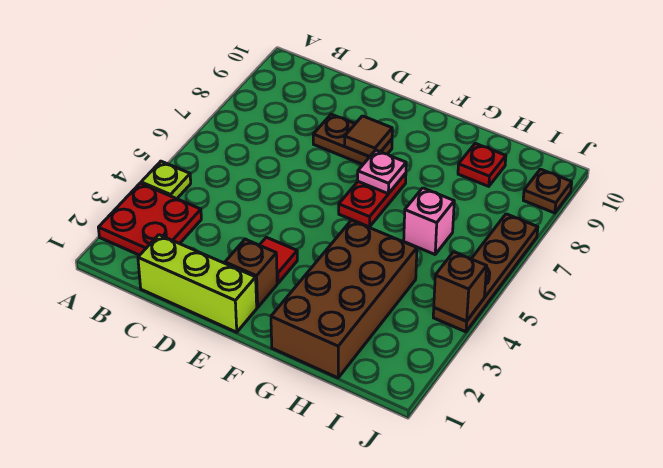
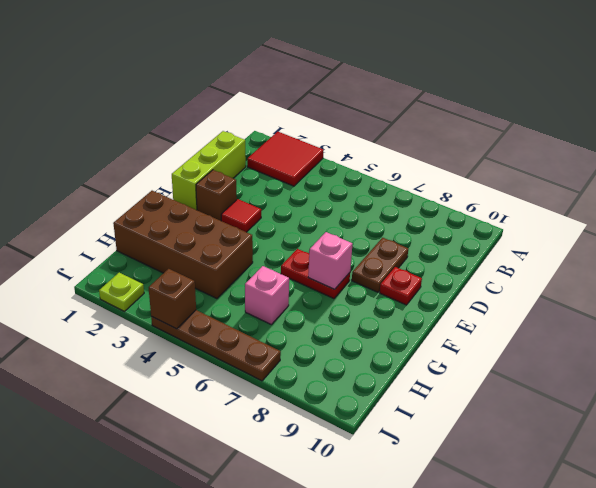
red 2x2 plate [98,183,201,255] -> red 2x2 tile [247,132,324,186]
lime 1x1 plate [141,161,191,199] -> lime 1x1 plate moved to [99,273,144,311]
brown 1x1 tile [345,116,392,157] -> none
pink 1x1 plate [358,150,406,194] -> pink 1x1 brick [308,232,352,289]
red 1x1 plate [458,143,506,186] -> red 1x1 plate moved to [380,267,422,305]
brown 1x1 plate [523,169,572,213] -> none

